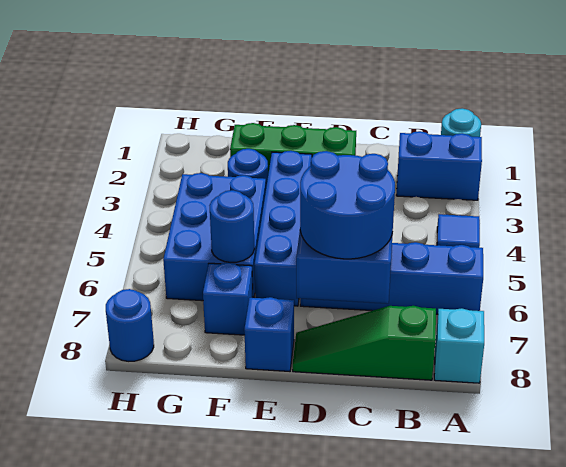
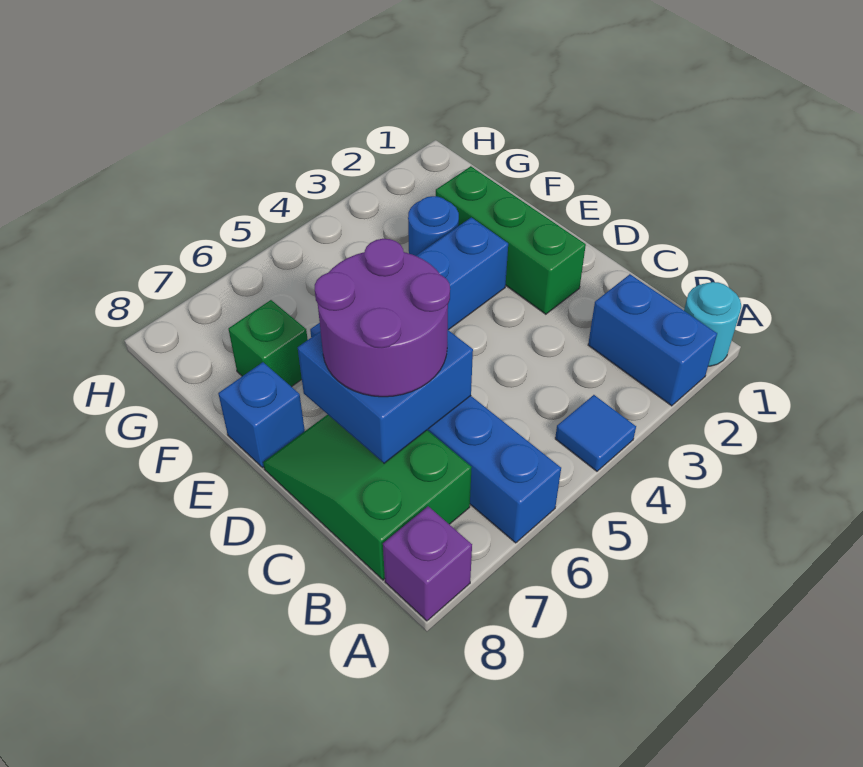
cyan 1x1 brick [434,308,484,383] -> purple 1x1 brick [383,506,472,621]
green 1x3 slope [293,306,436,380] -> green 2x3 slope [263,415,472,580]
blue 2x2 round brick [300,151,395,259] -> purple 2x2 round brick [315,239,450,397]
blue 2x3 brick [163,173,266,301] -> none
blue 1x1 round brick [209,190,255,262] -> none
blue 1x1 brick [203,263,253,335] -> green 1x1 brick [229,300,308,387]
blue 1x1 round brick [106,289,154,361] -> none

